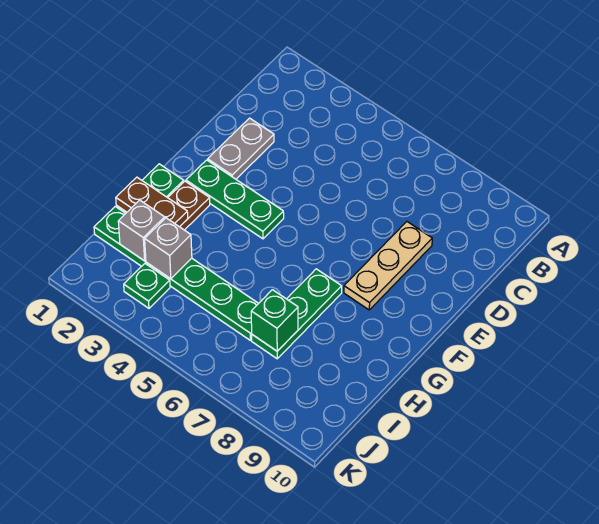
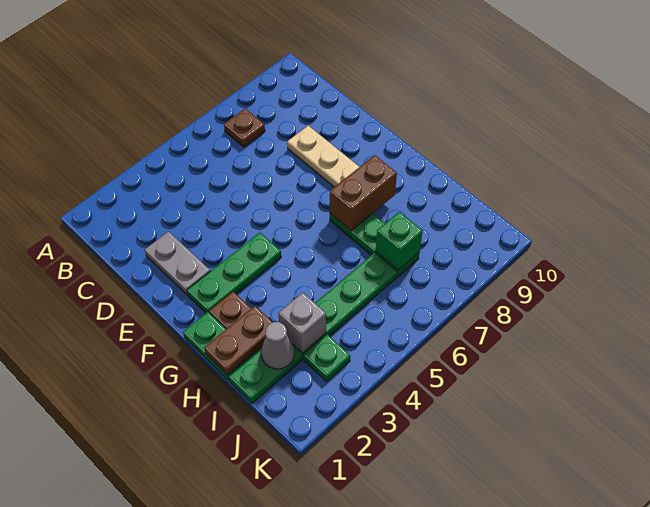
none -> brown 1x1 plate [224,109,265,147]
none -> brown 1x2 brick [330,155,397,231]
grey 1x1 brick [118,200,165,261] -> grey 1x1 cone [261,322,294,369]

